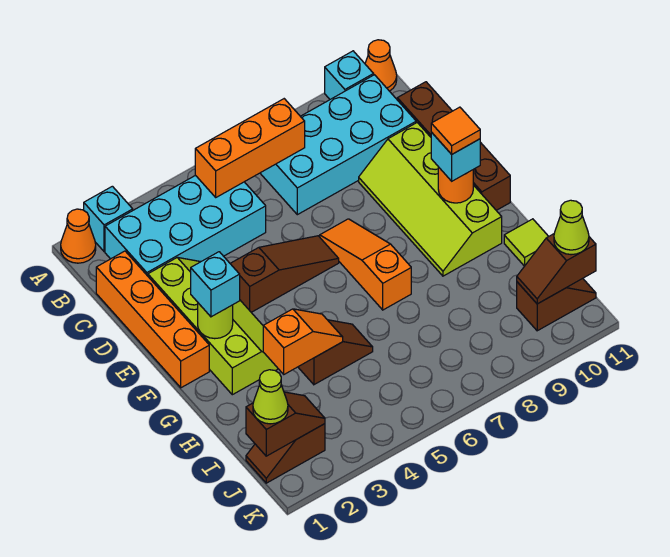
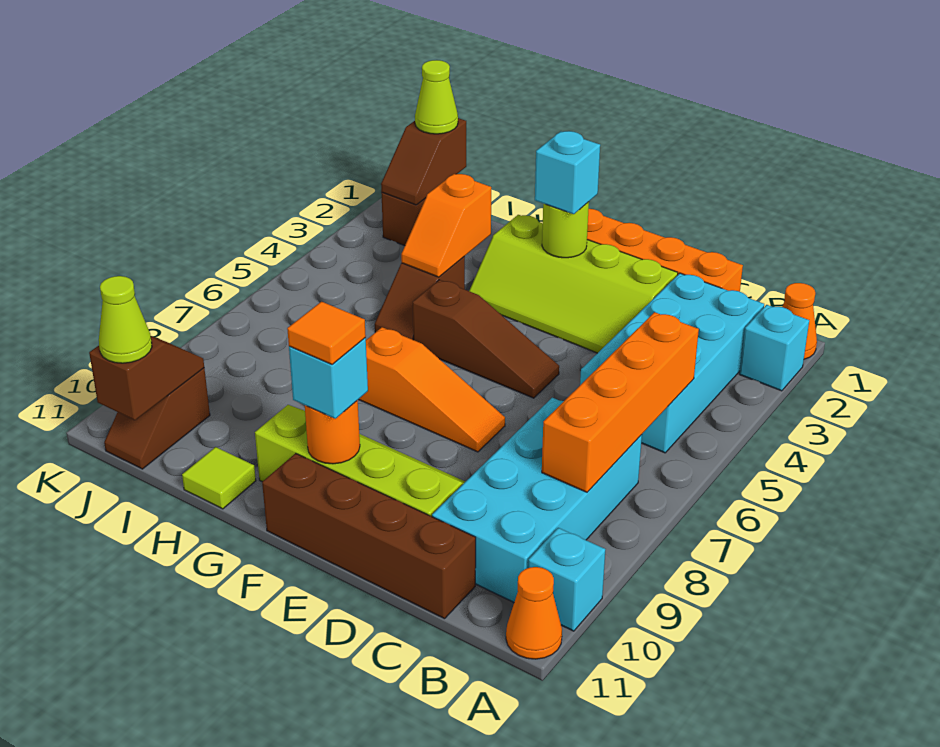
orange 1x3 brick [195,99,305,197] -> orange 1x4 brick [542,312,699,492]
brown 1x3 slope [230,236,339,312] -> brown 1x3 slope turned to [413,280,559,398]

